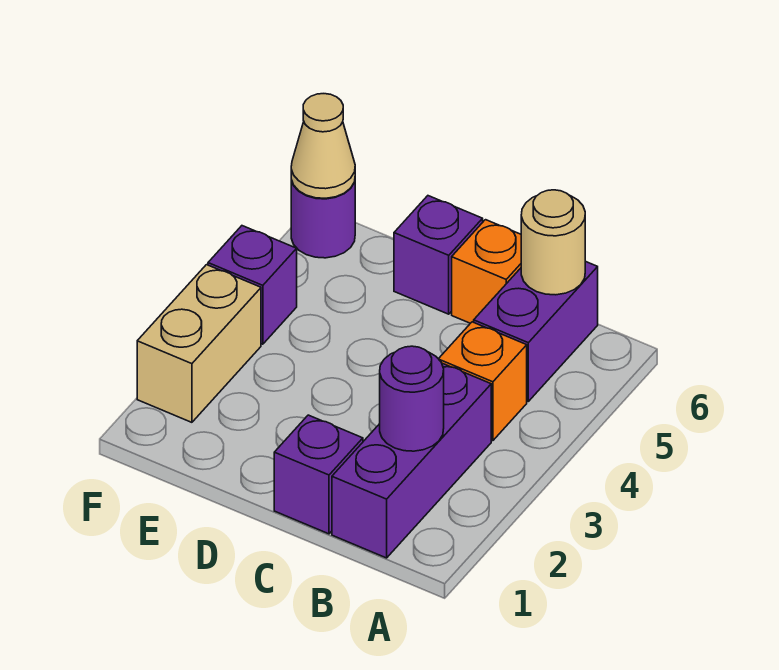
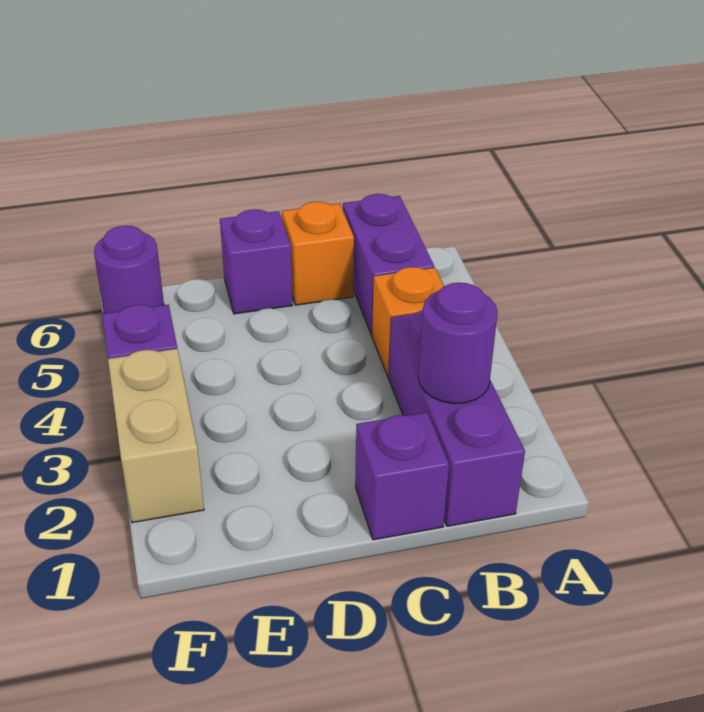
tan 1x1 round brick [521,190,585,295] -> none
tan 1x1 cone [291,94,355,198] -> none

